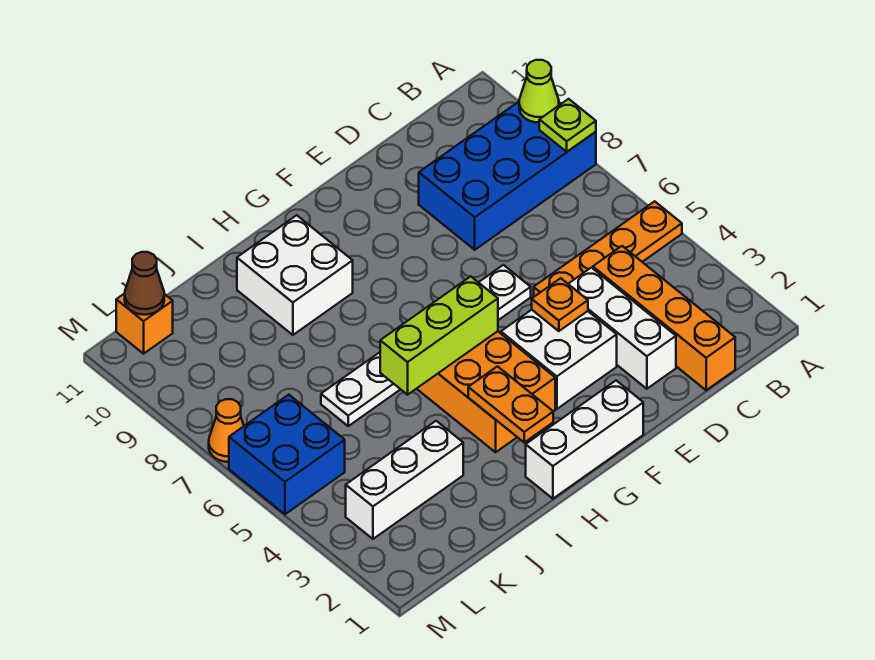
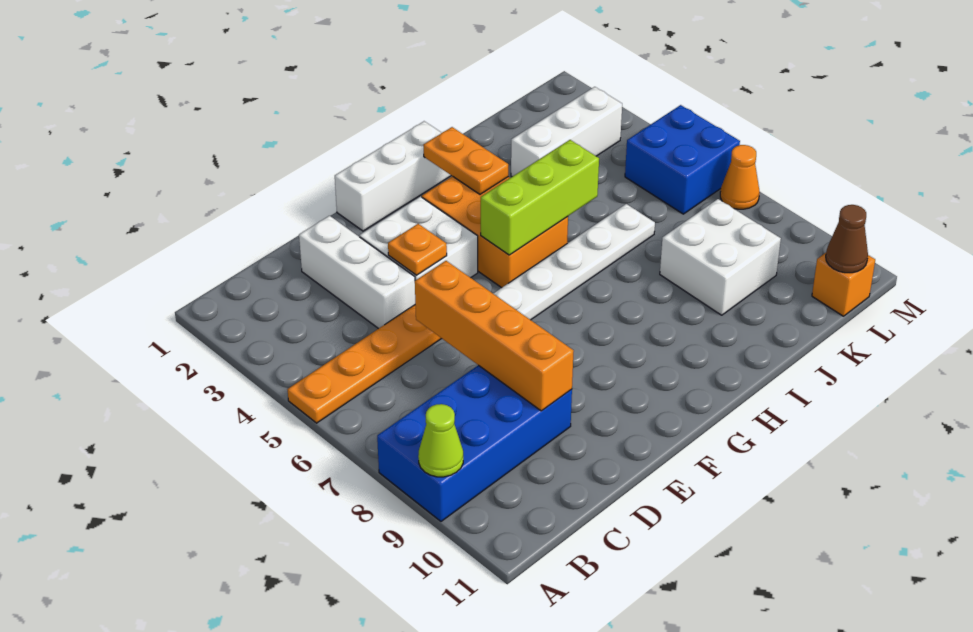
lime 1x1 plate [539,99,596,152] -> none
orange 1x4 brick [593,246,735,390] -> orange 1x4 brick moved to [415,261,574,411]
white 2x2 brick [237,215,353,335] -> white 2x2 brick moved to [660,199,781,315]

